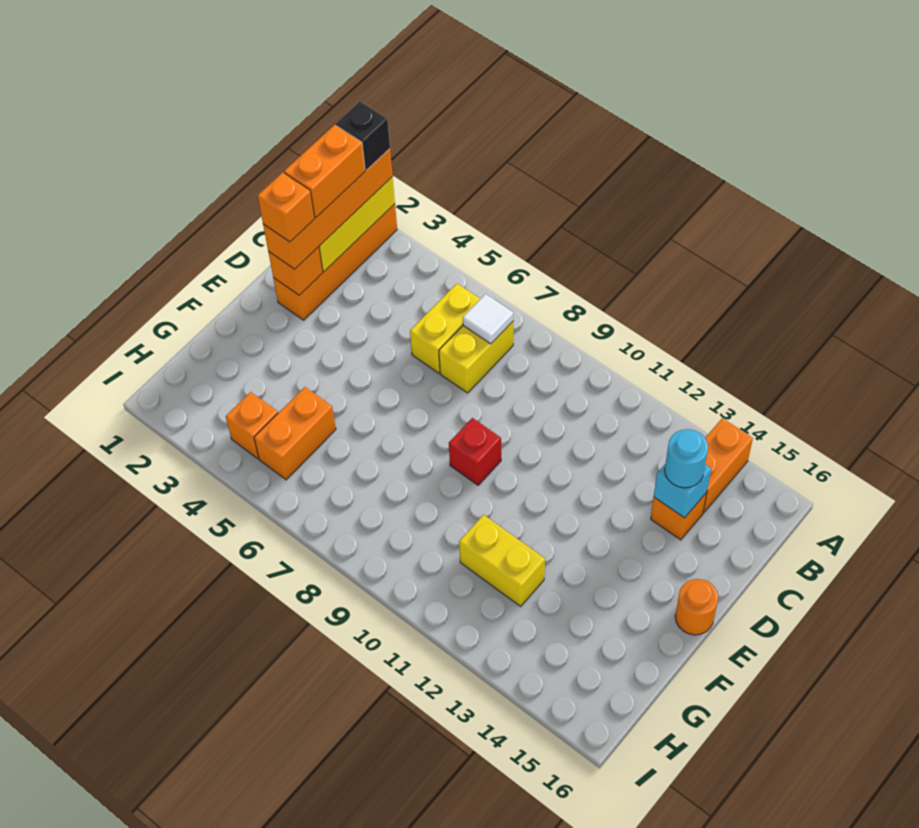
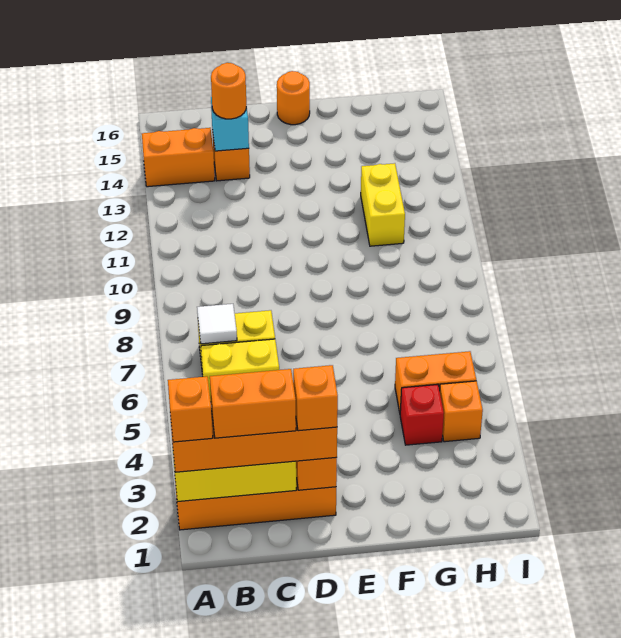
black 1x1 brick [336,102,390,170] -> orange 1x1 brick [168,376,213,442]
cyan 1x1 round brick [665,429,708,488] -> orange 1x1 round brick [211,63,246,119]
red 1x1 brick [449,418,501,485] -> red 1x1 brick moved to [400,384,444,445]

